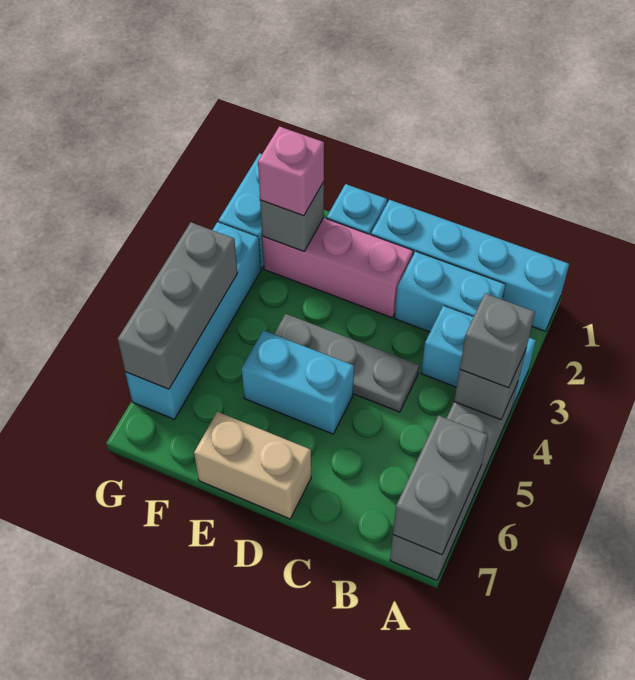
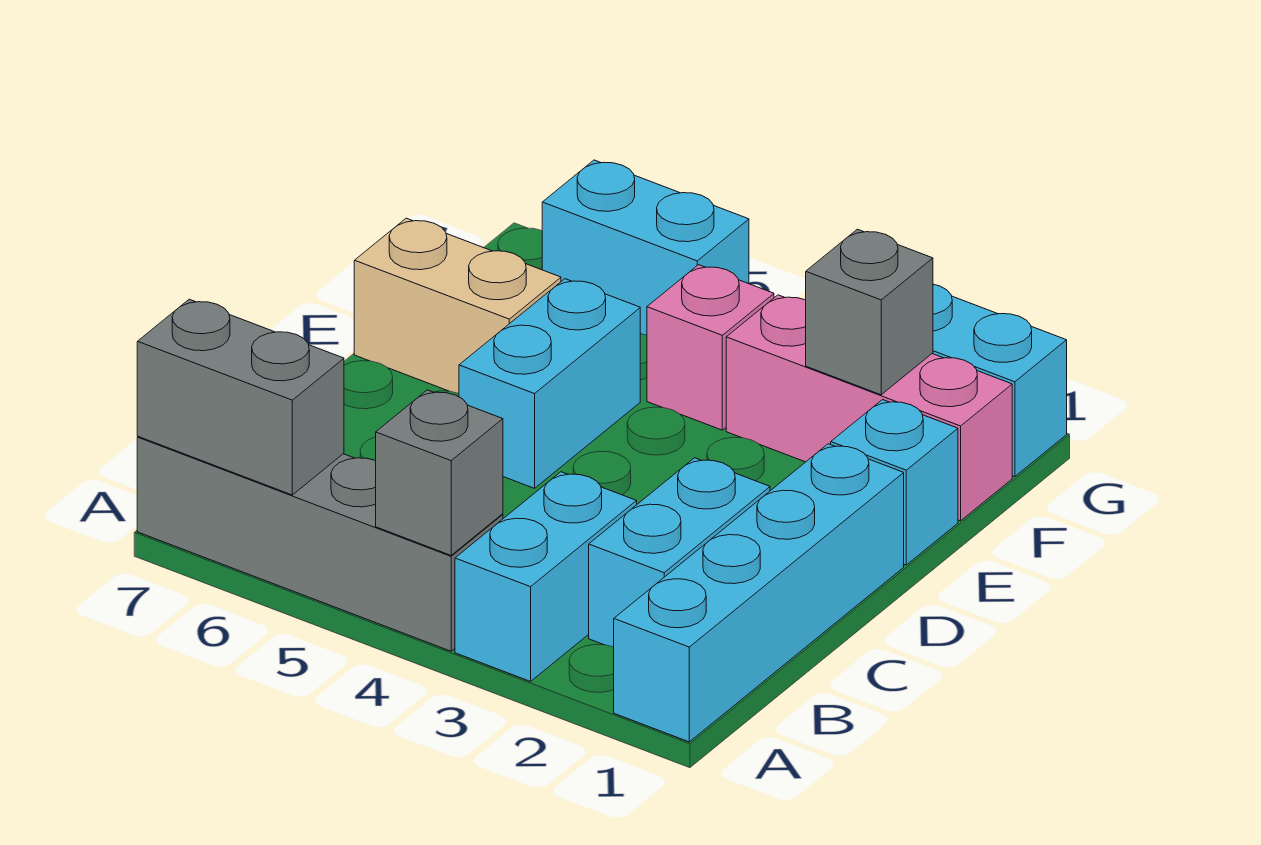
grey 1x1 brick [460,294,535,388] -> none
grey 1x3 plate [274,314,419,412] -> none
pink 1x3 brick [262,218,413,318] -> pink 1x3 brick turned to [726,295,1012,521]
tan 1x2 brick [194,412,311,519] -> tan 1x2 brick turned to [354,218,561,393]
pink 1x1 brick [258,127,324,216] -> pink 1x1 brick moved to [647,265,774,430]
cyan 1x4 brick [125,222,261,419] -> cyan 1x2 brick [542,160,749,335]
grey 1x3 brick [118,222,237,389] -> none

